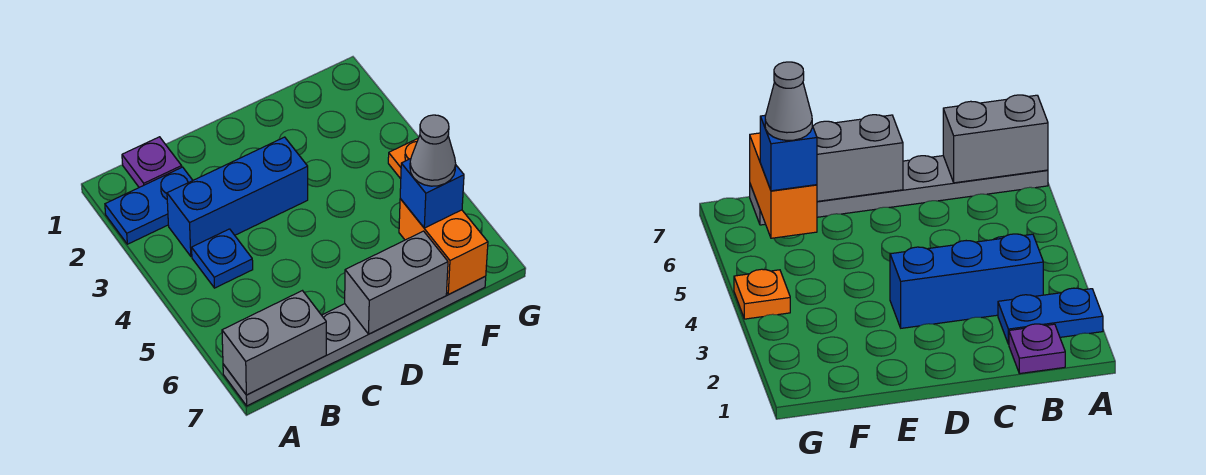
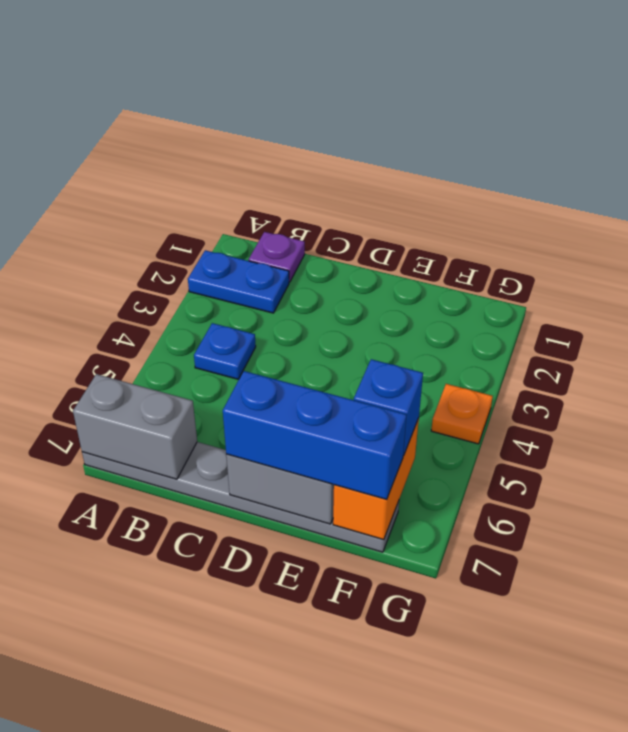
blue 1x3 brick [167,137,308,256] -> blue 1x3 brick moved to [223,371,407,499]
grey 1x1 cone [410,115,456,186] -> none

